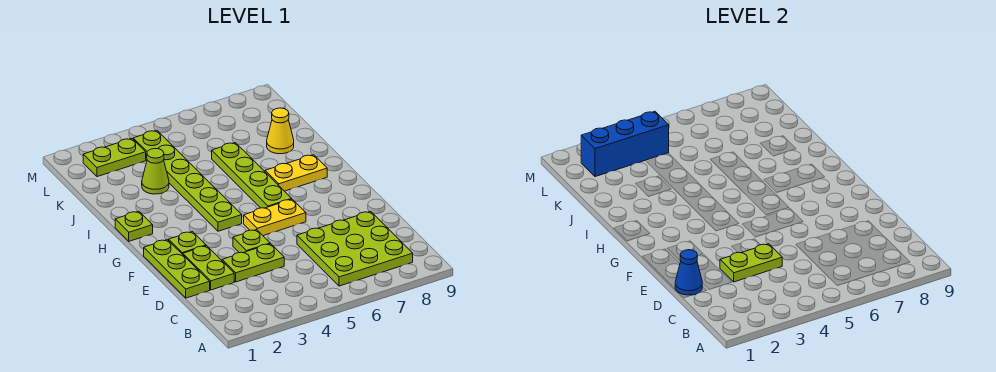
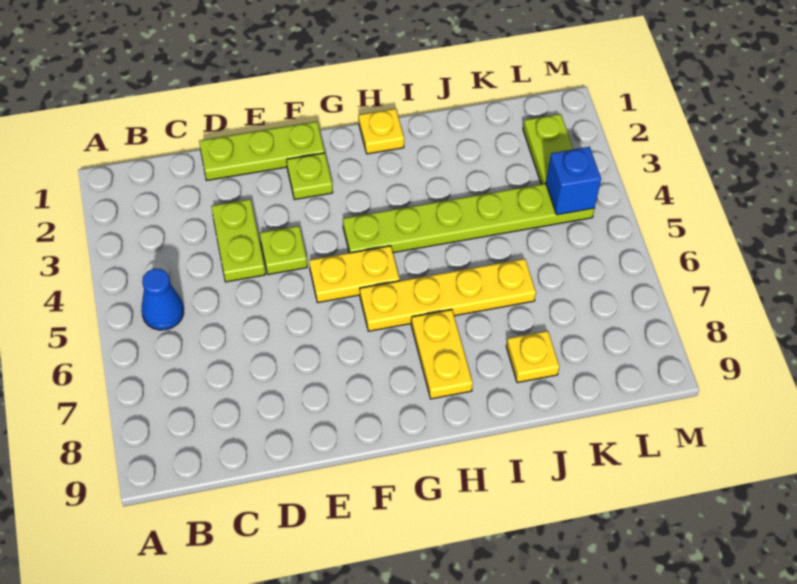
lime 3x3 plate [297,211,413,286] -> none
blue 1x1 cone [675,250,702,295] -> blue 1x1 cone moved to [141,269,184,330]
lime 1x2 plate [183,246,234,290] -> none
lime 1x2 plate [720,244,782,282] -> none
yellow 1x2 plate [244,199,306,236] -> yellow 1x2 plate turned to [309,246,400,303]
lime 1x4 plate [212,143,291,208] -> yellow 1x4 plate [360,259,536,331]
lime 1x1 plate [115,211,153,241] -> yellow 1x1 plate [359,109,404,154]
lime 1x1 cone [142,148,169,194] -> none
yellow 1x1 cone [267,108,294,154] -> yellow 1x1 plate [506,331,559,383]
blue 1x3 brick [581,111,669,177] -> blue 1x1 brick [546,147,601,215]

